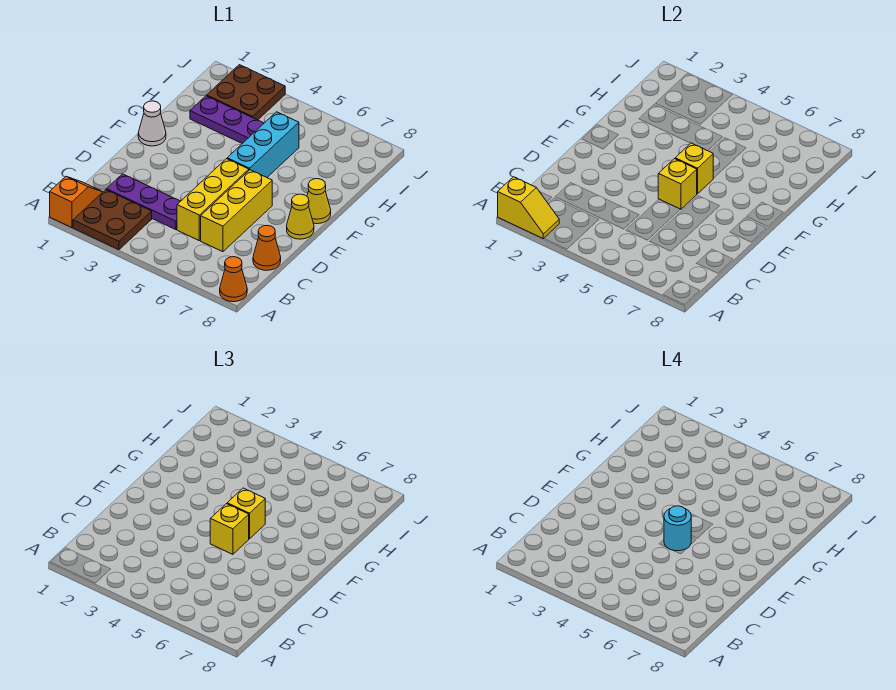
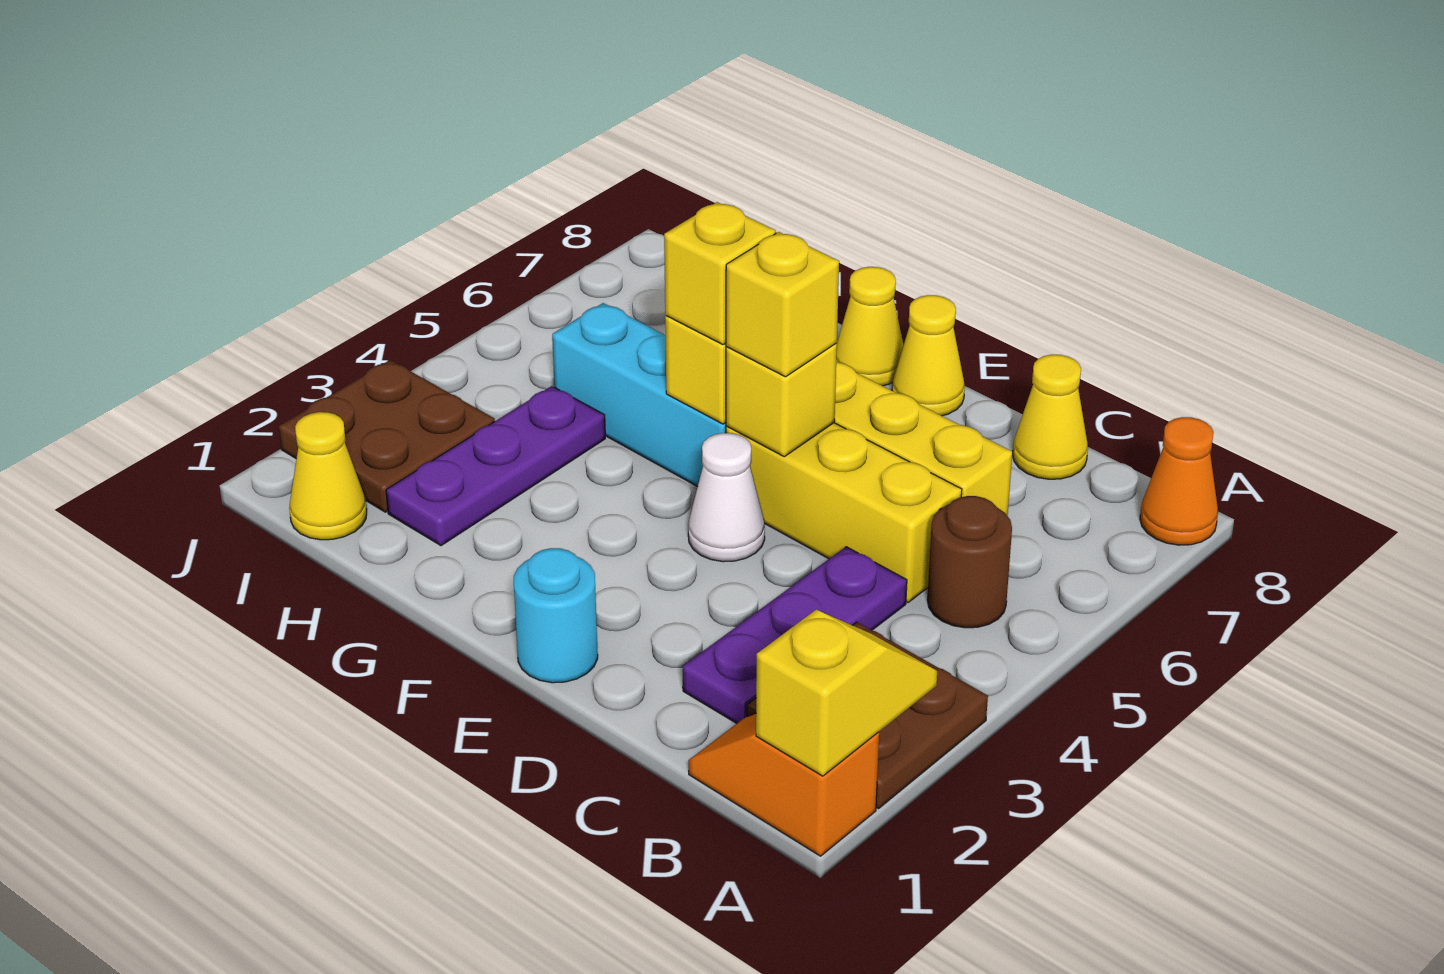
none -> brown 1x1 round brick [927,496,1012,628]
orange 1x1 cone [253,225,281,270] -> yellow 1x1 cone [1013,355,1088,479]
cyan 1x1 round brick [664,506,691,551] -> cyan 1x1 round brick moved to [514,548,598,683]
white 1x1 cone [138,101,166,146] -> white 1x1 cone moved to [688,433,765,562]
none -> yellow 1x1 cone [289,412,367,540]

